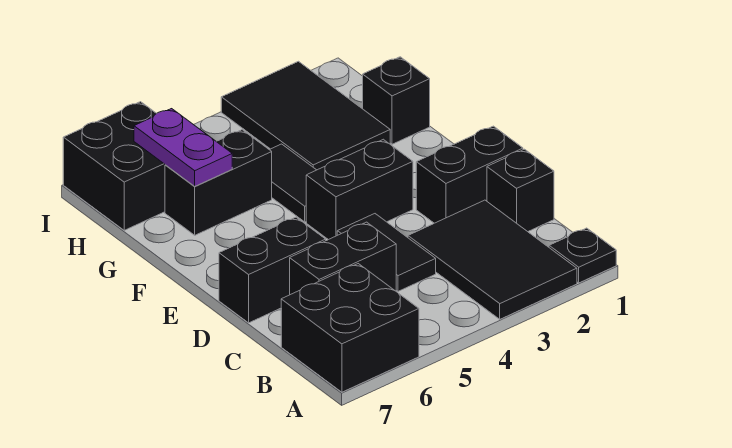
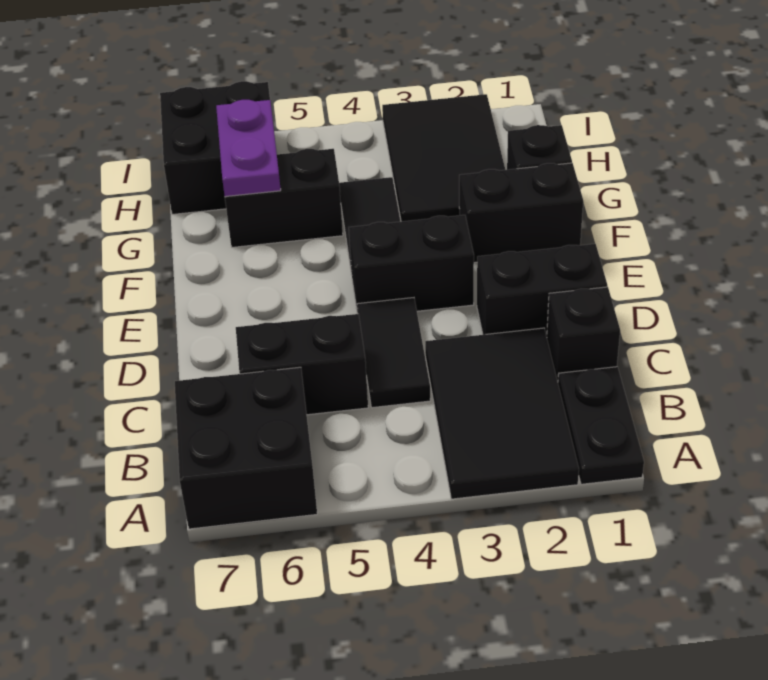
black 1x1 plate [549,228,616,283] -> black 1x2 plate [558,367,644,484]
black 1x2 brick [219,217,326,323] -> black 1x2 brick moved to [459,163,583,263]

